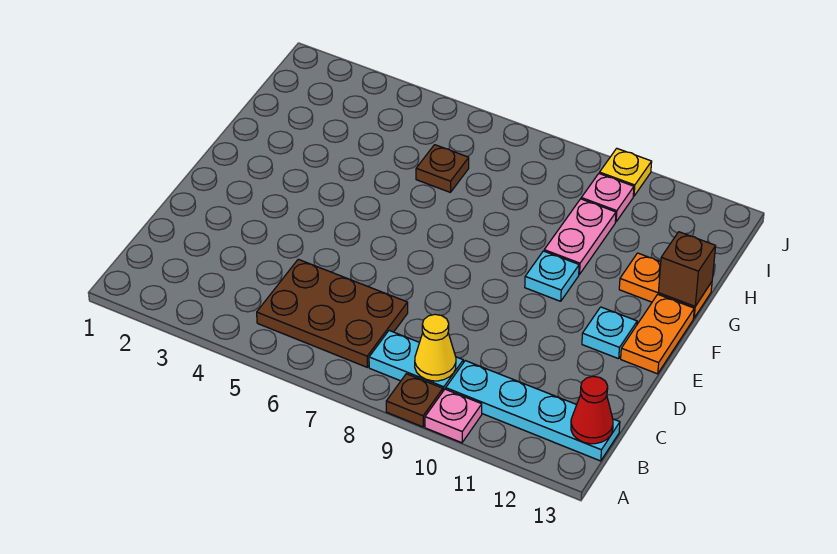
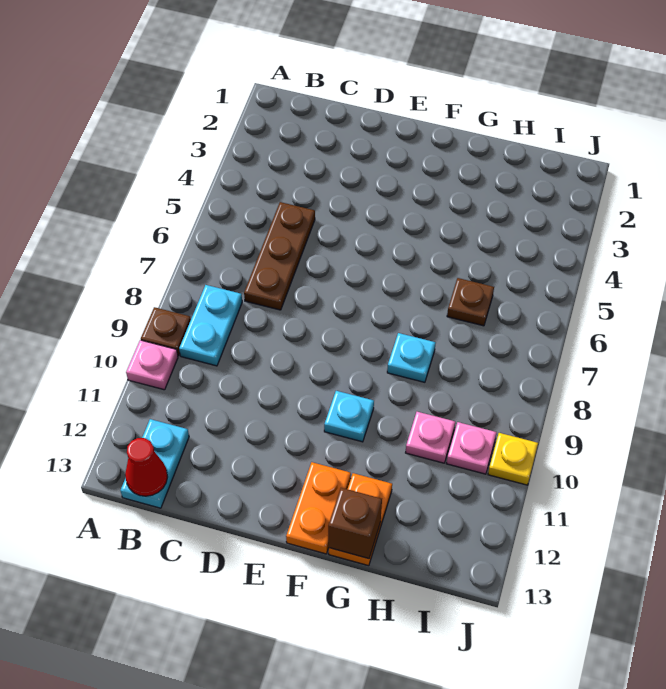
brown 2x3 plate [257,259,408,367] -> brown 1x3 plate [244,202,315,310]
yellow 1x1 cone [415,314,456,381] -> none
cyan 1x4 plate [446,361,620,461] -> cyan 1x2 plate [120,419,189,508]
cyan 1x1 plate [582,307,637,359] -> cyan 1x1 plate moved to [387,333,436,382]
orange 1x2 plate [621,294,694,374] -> orange 1x2 plate turned to [286,462,351,554]
pink 1x2 plate [544,199,616,275] -> pink 1x1 plate [406,412,455,463]

